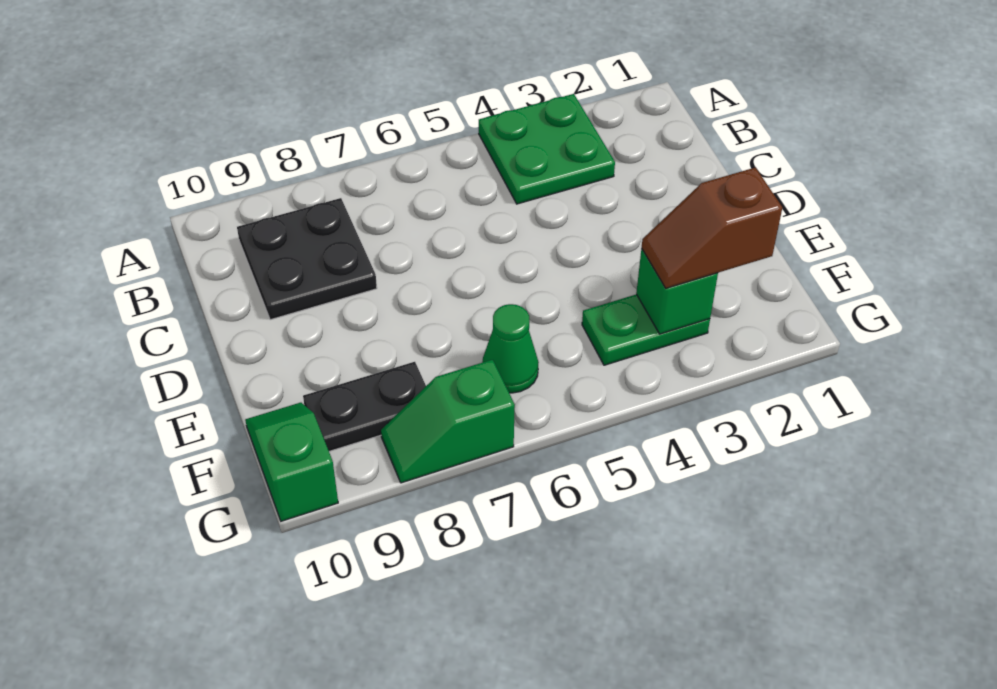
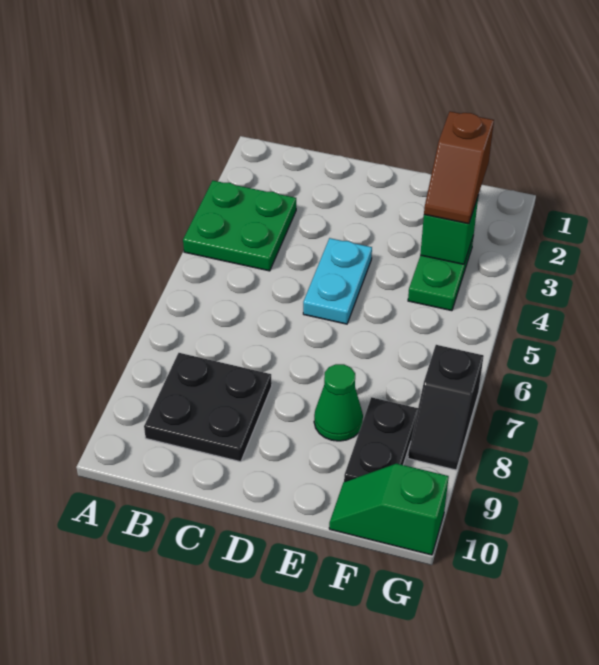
none -> cyan 1x2 plate [303,238,372,324]
green 1x1 cone [482,304,539,393] -> green 1x1 cone moved to [314,364,363,441]
green 1x2 slope [381,360,515,483] -> black 1x2 slope [408,345,484,470]

